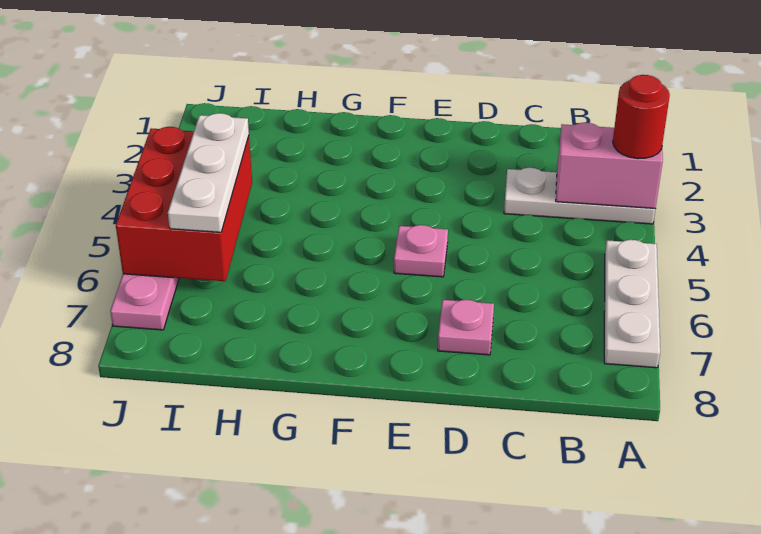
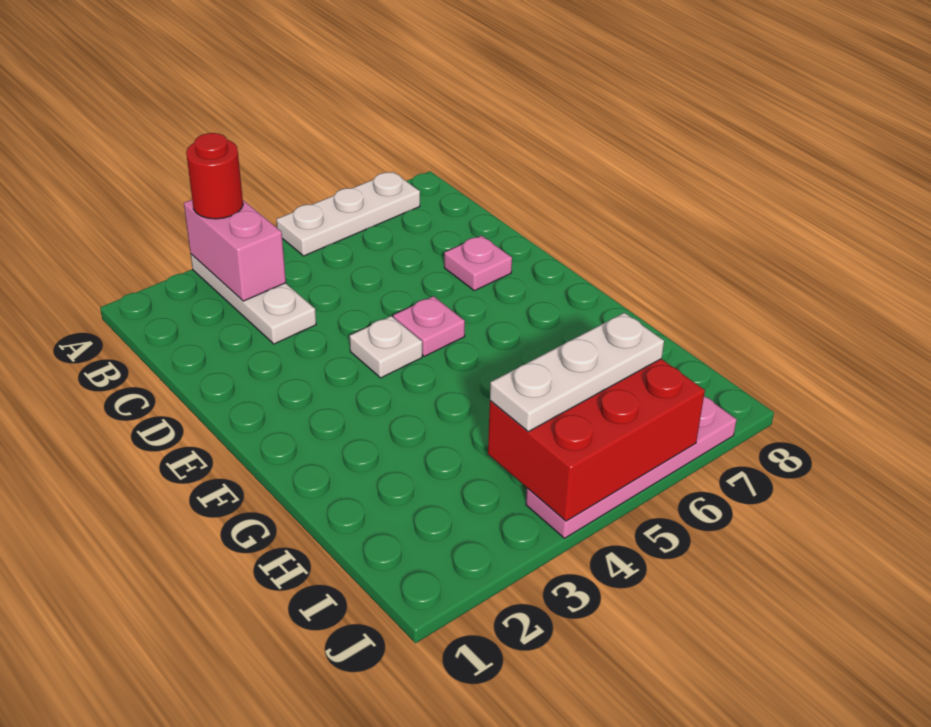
none -> white 1x1 plate [350,316,422,378]

